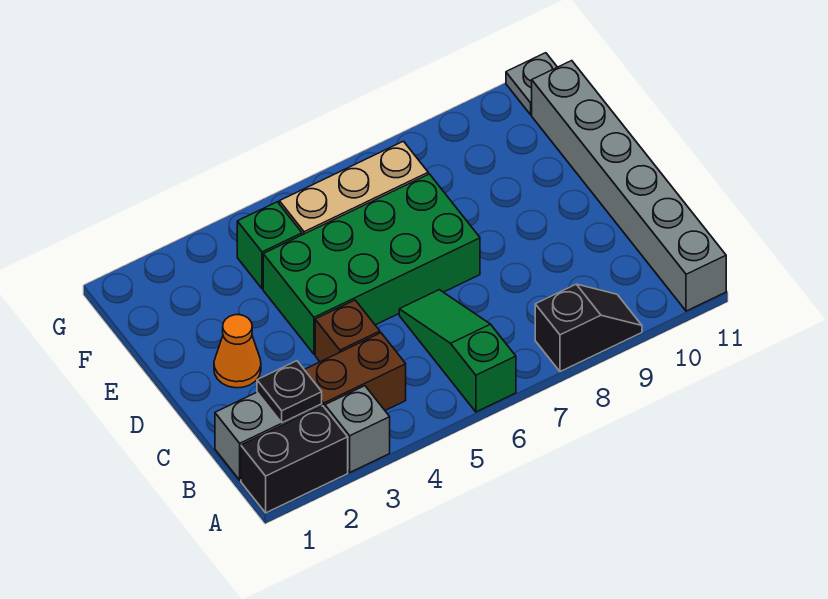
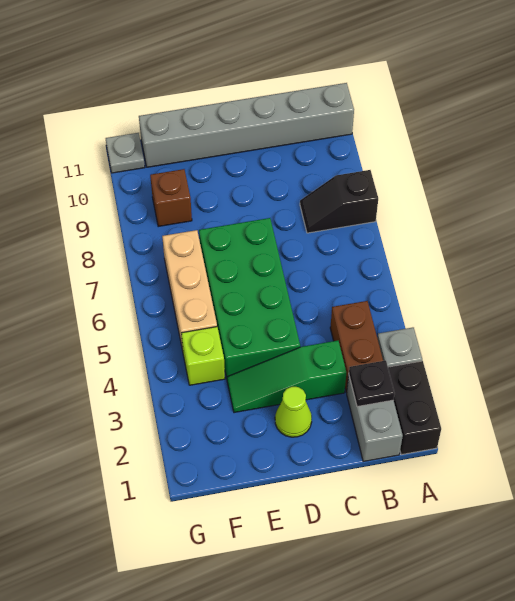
green 1x3 slope [399,290,516,412] -> green 1x3 slope moved to [227,341,346,413]
black 1x2 slope [535,284,642,372] -> black 1x2 slope turned to [300,170,378,233]
brown 1x1 brick [315,300,380,362] -> brown 1x1 brick moved to [150,169,192,227]
orange 1x1 cone [214,315,261,388] -> lime 1x1 cone [275,387,312,437]
green 1x1 brick [237,202,302,289] -> lime 1x1 brick [181,327,225,385]

